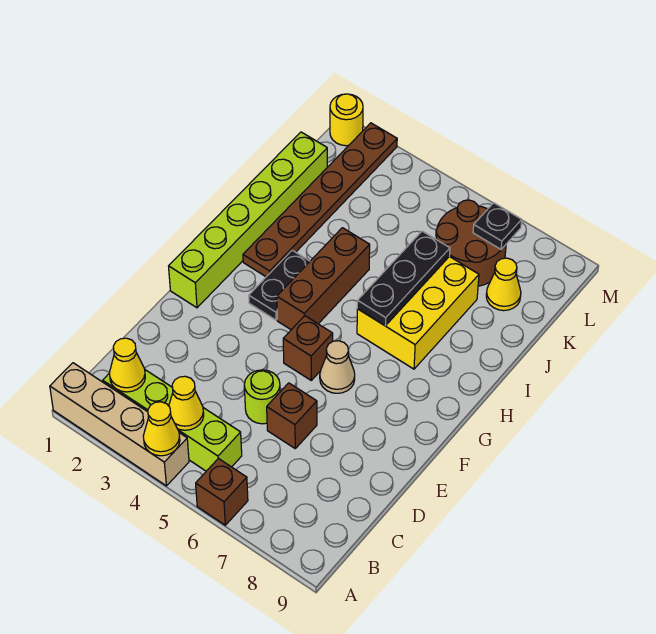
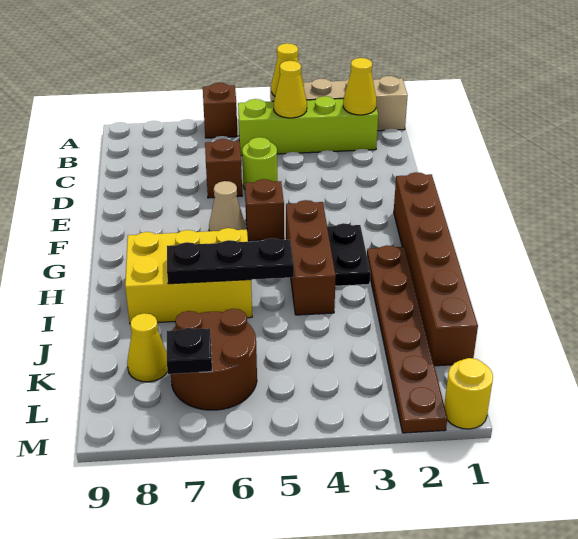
lime 1x6 brick [169,132,327,308] -> brown 1x6 brick [394,172,478,366]
yellow 2x3 brick [357,257,479,369] -> yellow 2x3 brick turned to [125,228,252,322]
black 1x3 plate [357,231,450,326] -> black 1x3 plate turned to [167,238,294,284]

